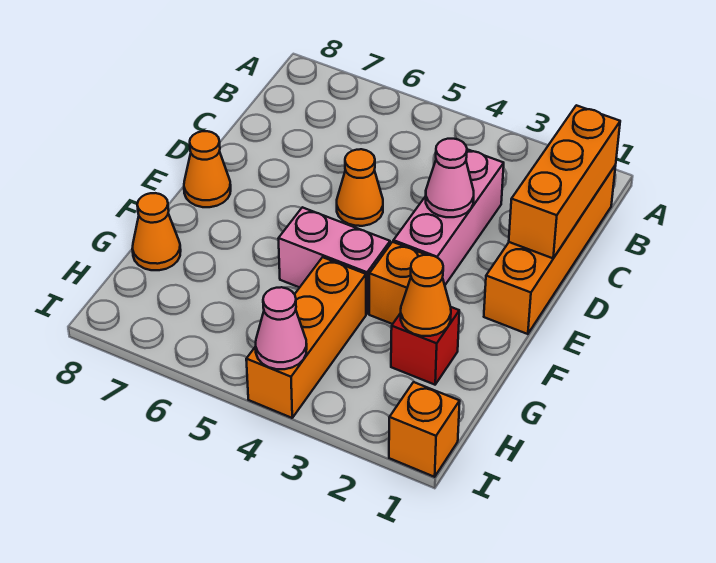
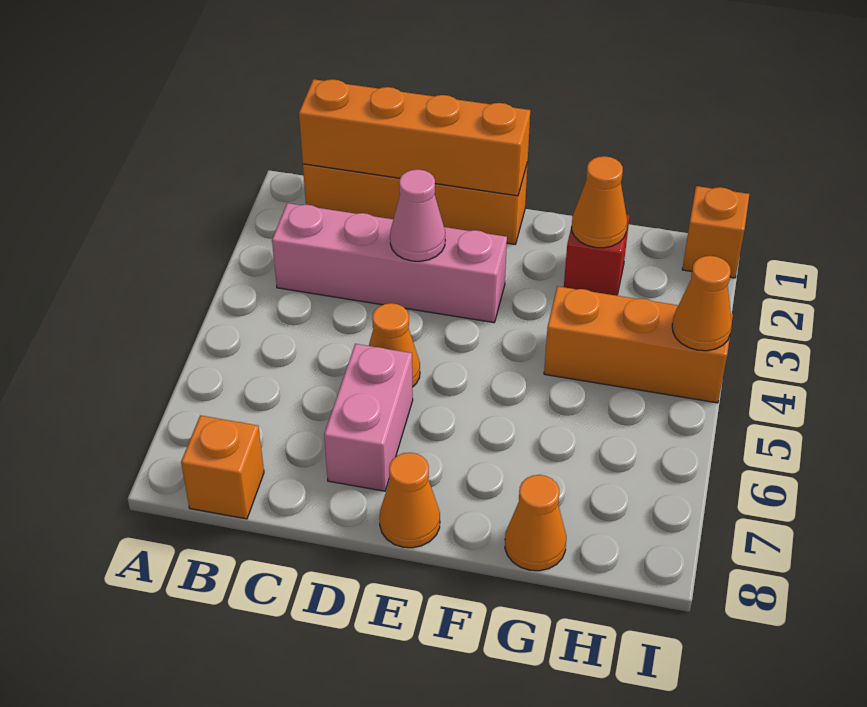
orange 1x3 brick [509,105,620,258] -> orange 1x4 brick [299,79,530,196]
pink 1x3 brick [393,149,504,285] -> pink 1x4 brick [272,203,507,323]
orange 1x1 brick [369,242,426,324] -> orange 1x1 brick moved to [181,415,264,519]
pink 1x2 brick [278,207,390,314] -> pink 1x2 brick moved to [324,344,413,491]
pink 1x1 cone [256,287,307,369] -> orange 1x1 cone [672,256,732,351]

